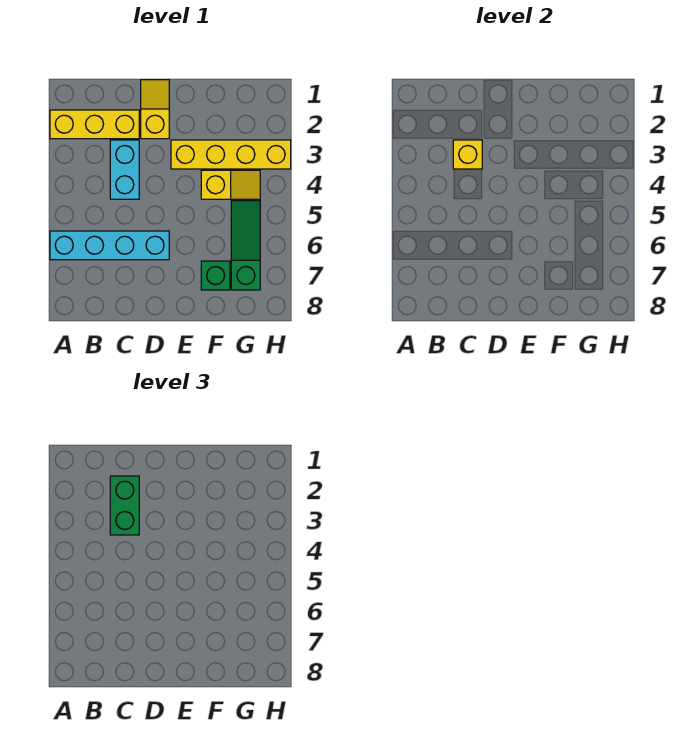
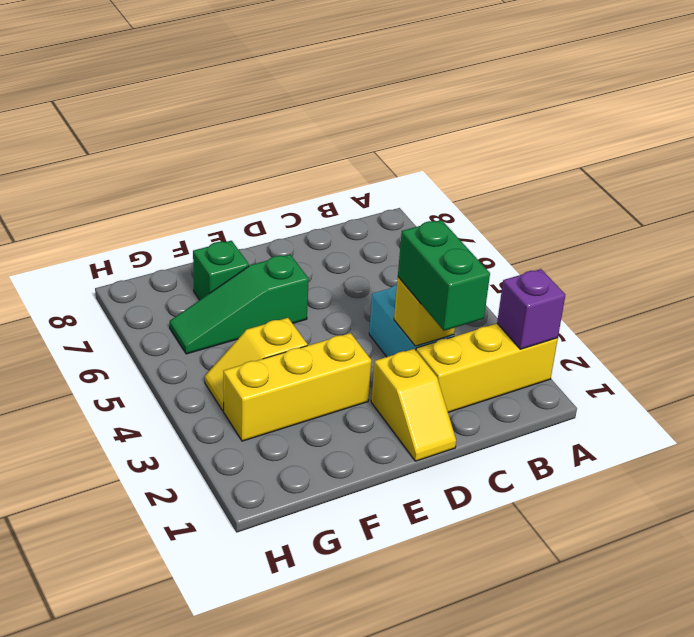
none -> purple 1x1 brick [497,269,565,349]
cyan 1x4 brick [50,231,169,260] -> none
yellow 1x4 brick [171,140,291,169] -> yellow 1x3 brick [223,333,371,441]
green 1x3 slope [231,201,260,290] -> green 1x3 slope turned to [170,255,309,354]

